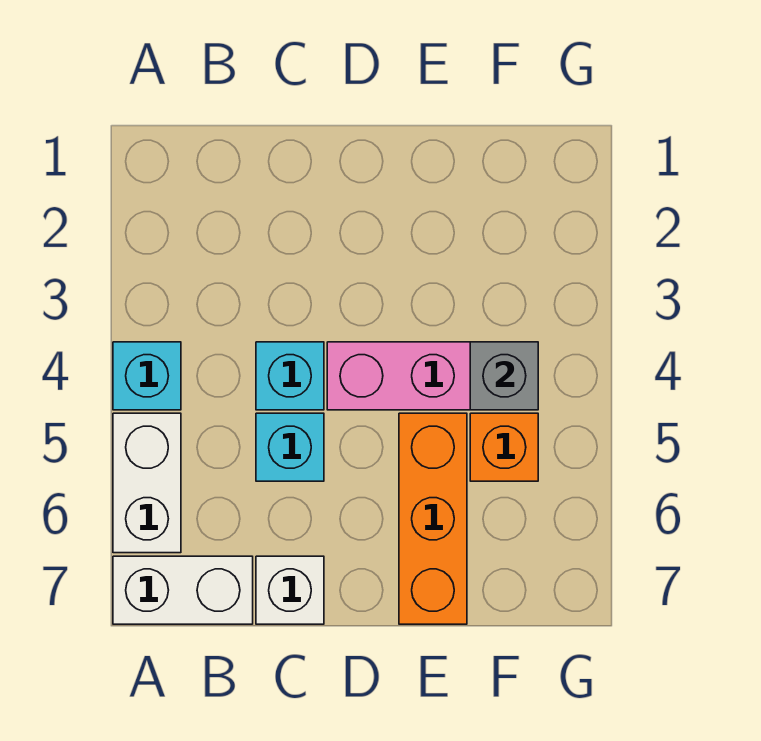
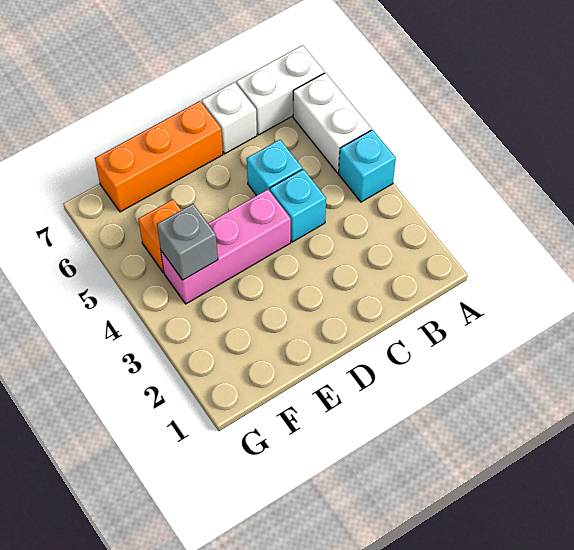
orange 1x3 brick [399,413,467,624] -> orange 1x3 brick turned to [95,101,223,212]

